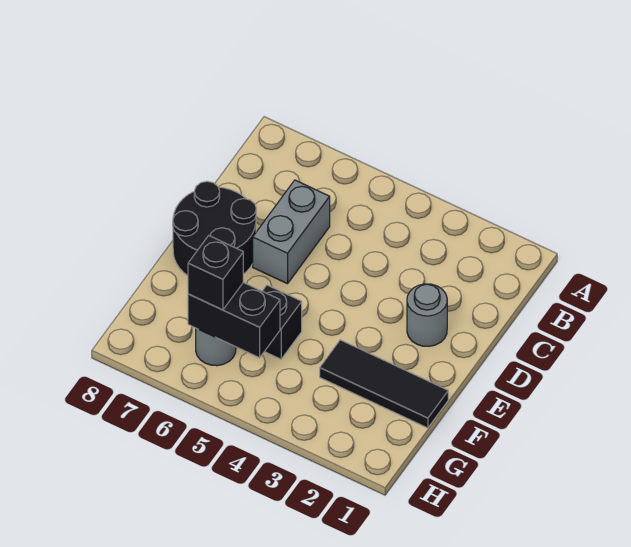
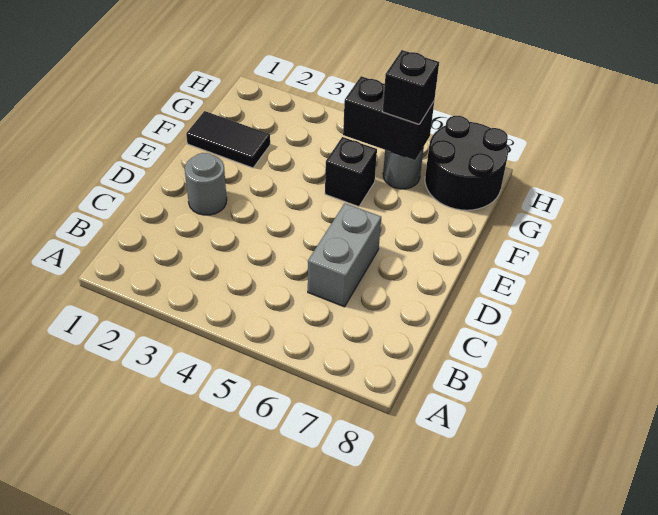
black 2x2 round brick [173,181,256,276] -> black 2x2 round brick moved to [425,116,508,210]
black 1x3 tile [320,340,448,428] -> black 1x2 tile [186,111,270,168]

